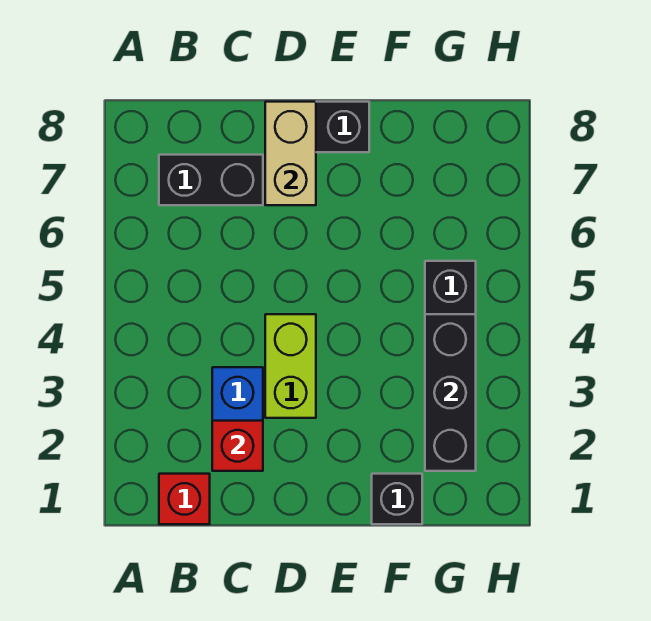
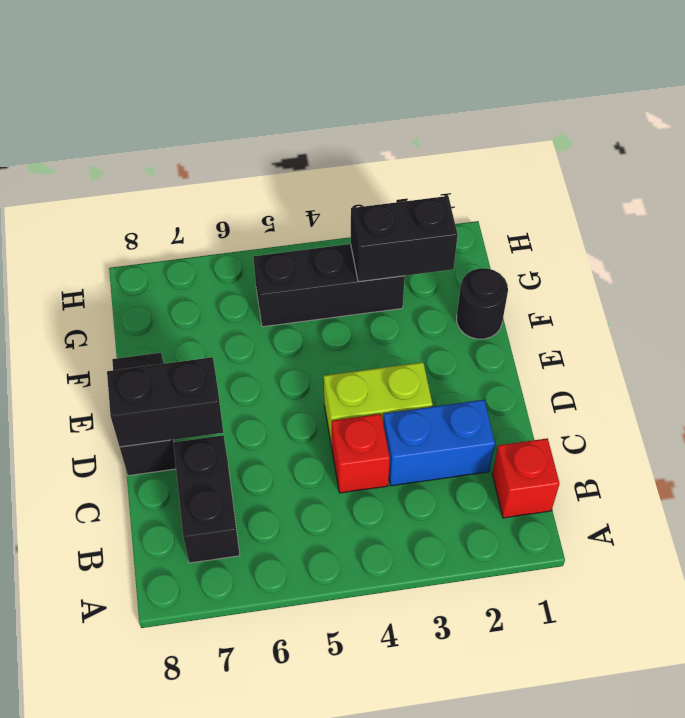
red 1x1 brick [212,421,263,471] -> red 1x1 brick moved to [332,414,390,493]
tan 1x2 brick [265,102,316,205] -> black 1x2 brick [107,357,223,447]
black 1x1 brick [372,474,422,524] -> black 1x1 round brick [457,268,508,339]
black 1x3 brick [425,314,476,471] -> black 1x2 brick [351,196,458,282]

